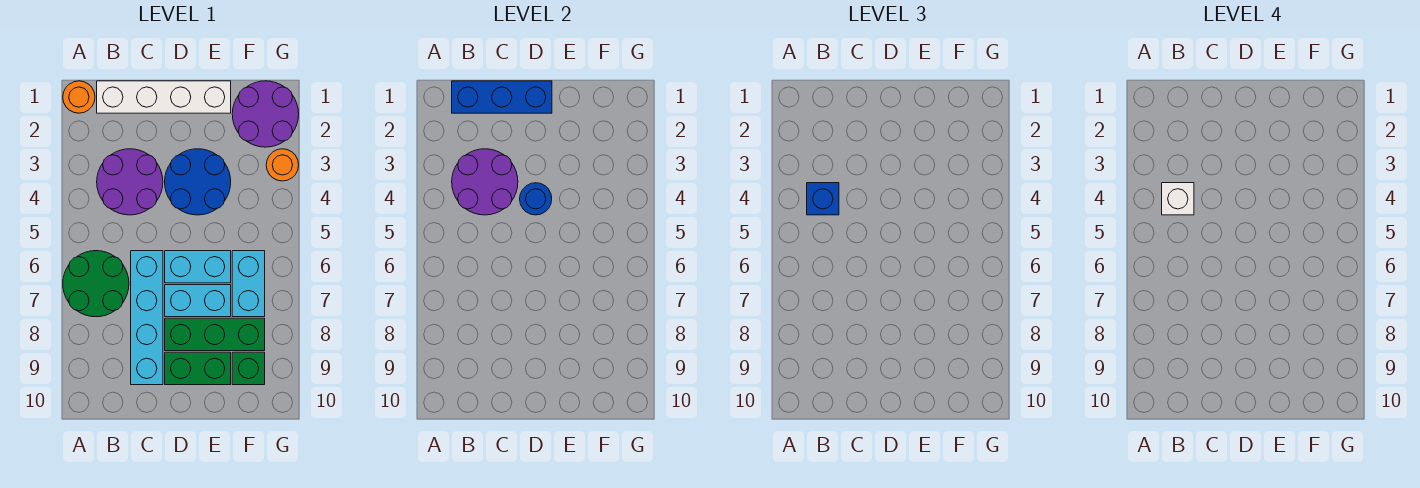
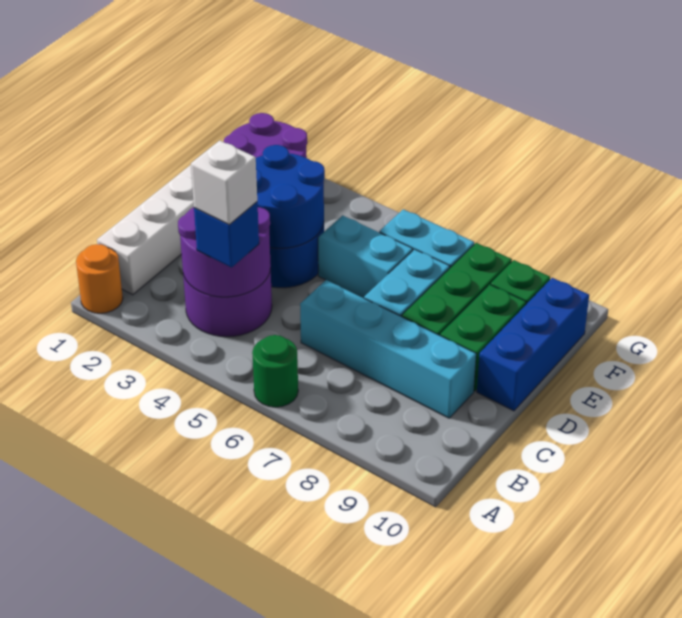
green 2x2 round brick [63,251,129,317] -> green 1x1 round brick [252,335,298,407]
blue 1x3 brick [452,81,552,113] -> blue 1x3 brick moved to [477,278,589,411]
blue 1x1 round brick [520,183,552,215] -> blue 2x2 round brick [256,145,325,248]
cyan 1x2 brick [165,251,231,283] -> cyan 1x2 brick turned to [318,215,413,298]
orange 1x1 round brick [266,149,299,181] -> none

